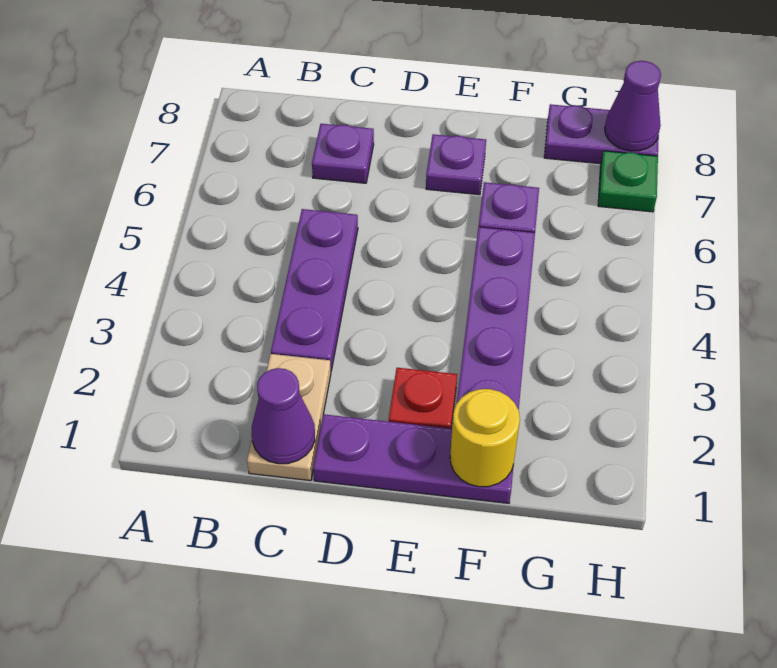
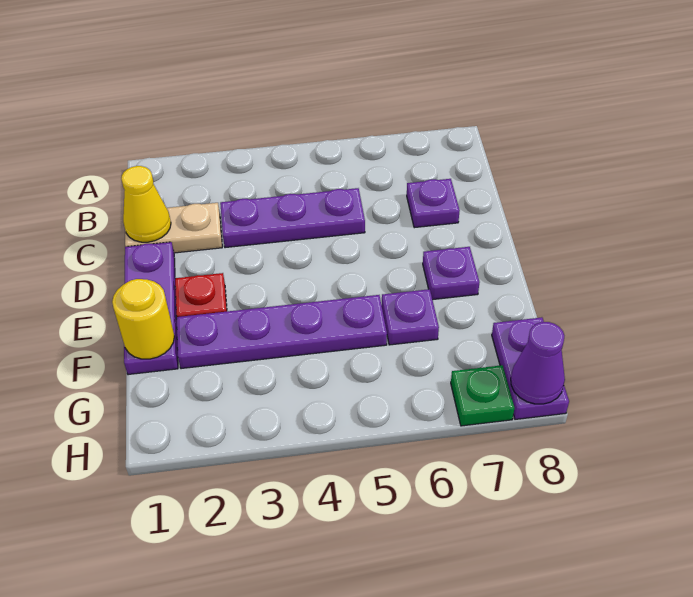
purple 1x1 cone [252,368,315,464] -> yellow 1x1 cone [121,166,171,242]

